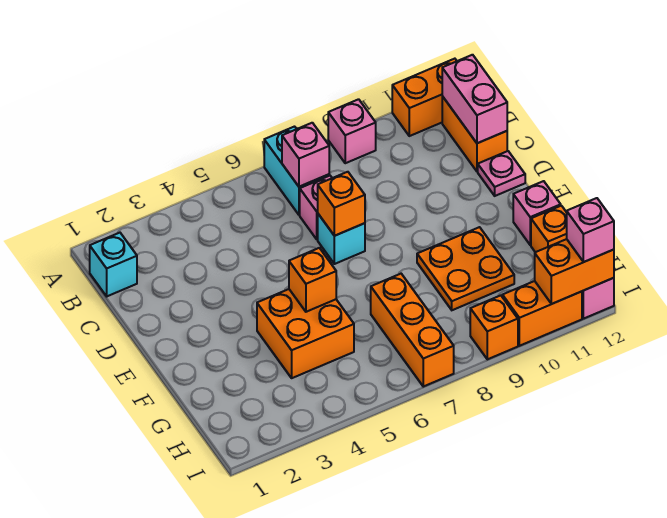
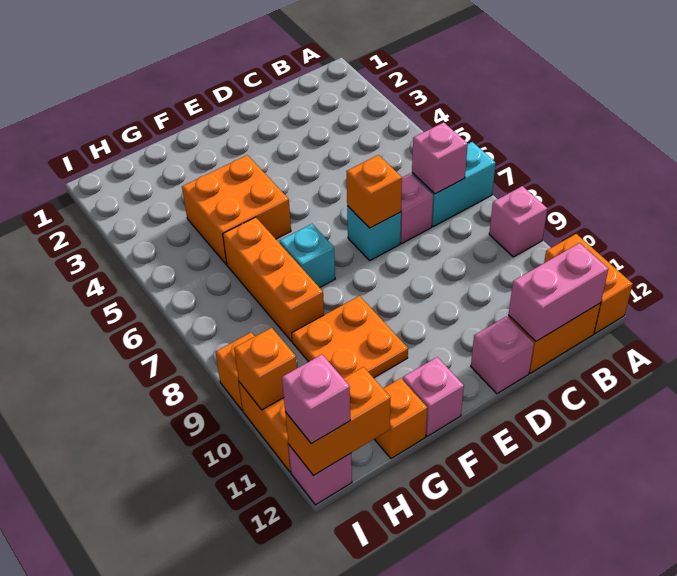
cyan 1x1 brick [90,233,137,296] -> cyan 1x1 brick moved to [280,224,335,288]
pink 1x1 plate [478,151,525,196] -> pink 1x1 brick [471,316,534,394]
orange 1x1 brick [289,248,336,312] -> orange 1x1 brick moved to [234,328,297,410]
orange 1x3 brick [371,274,454,387] -> orange 1x3 brick turned to [223,217,324,341]
orange 1x2 brick [535,239,614,304] -> orange 1x2 brick turned to [285,367,391,476]

